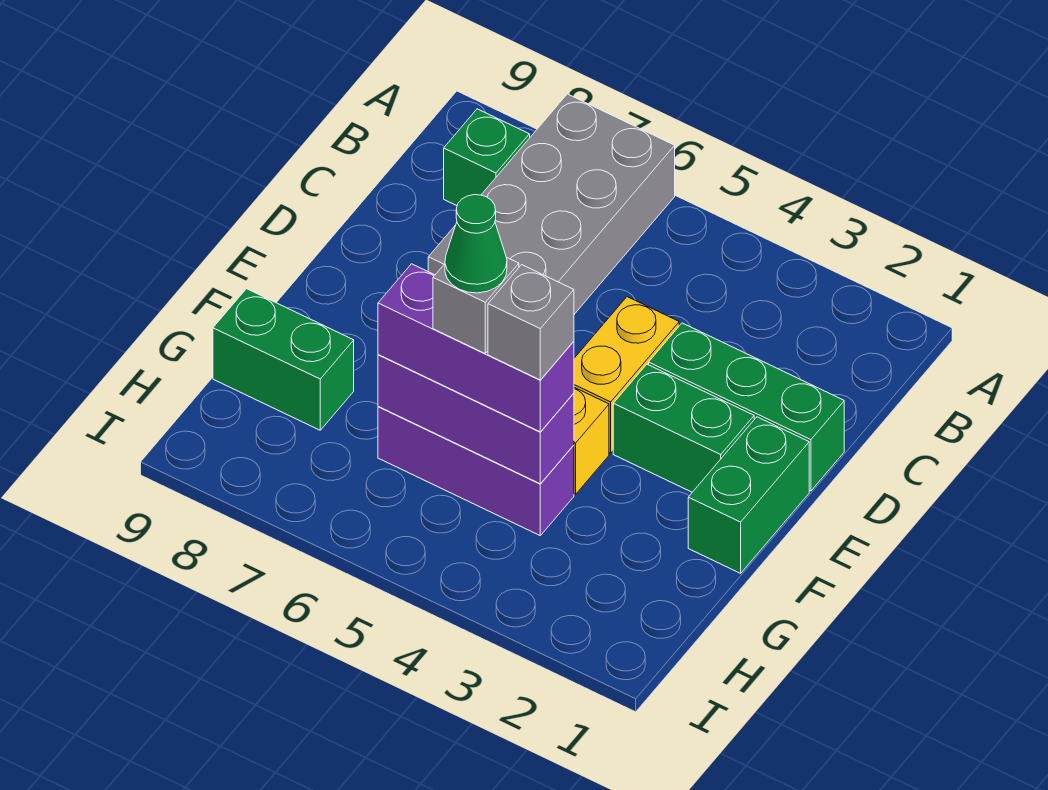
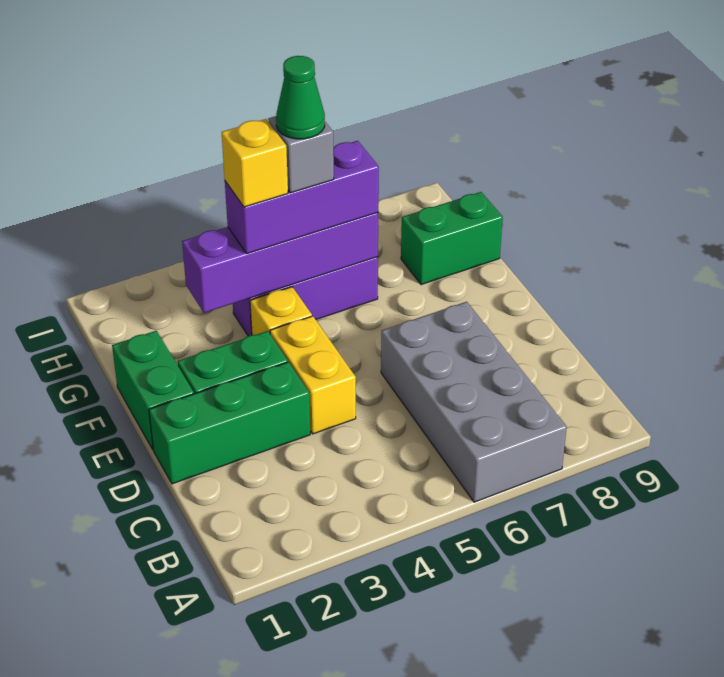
green 1x1 brick [444,109,530,206] -> none
purple 1x3 brick [378,355,574,484] -> purple 1x4 brick [182,213,378,313]
grey 1x1 brick [488,265,574,380] -> yellow 1x1 brick [222,119,288,207]

